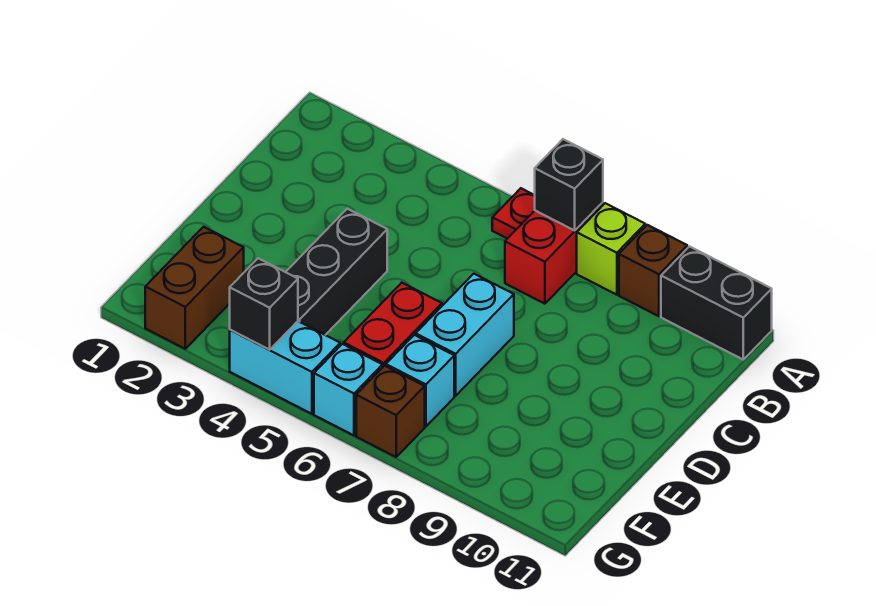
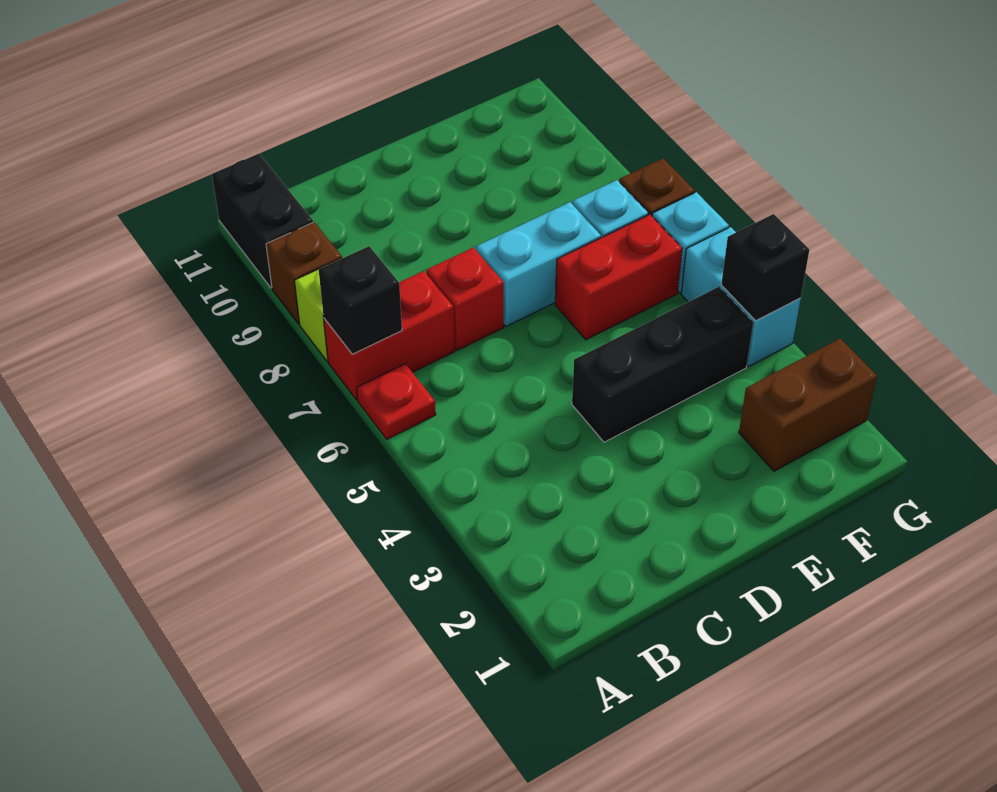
none -> red 1x1 brick [426,248,504,350]

